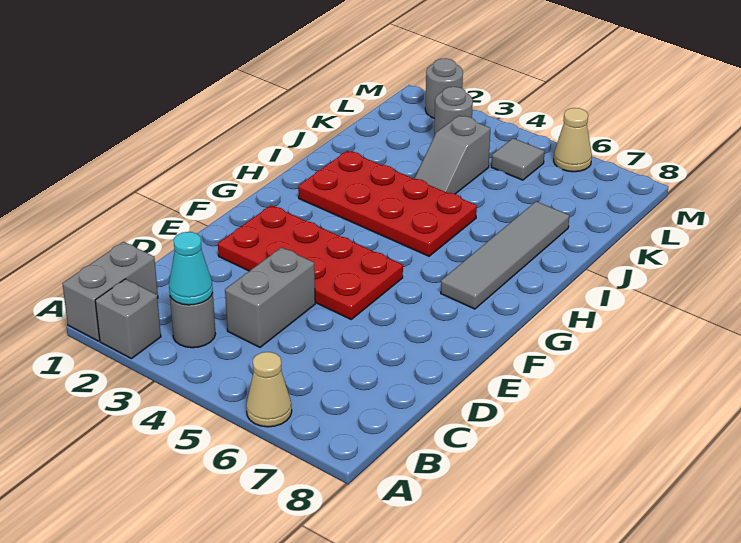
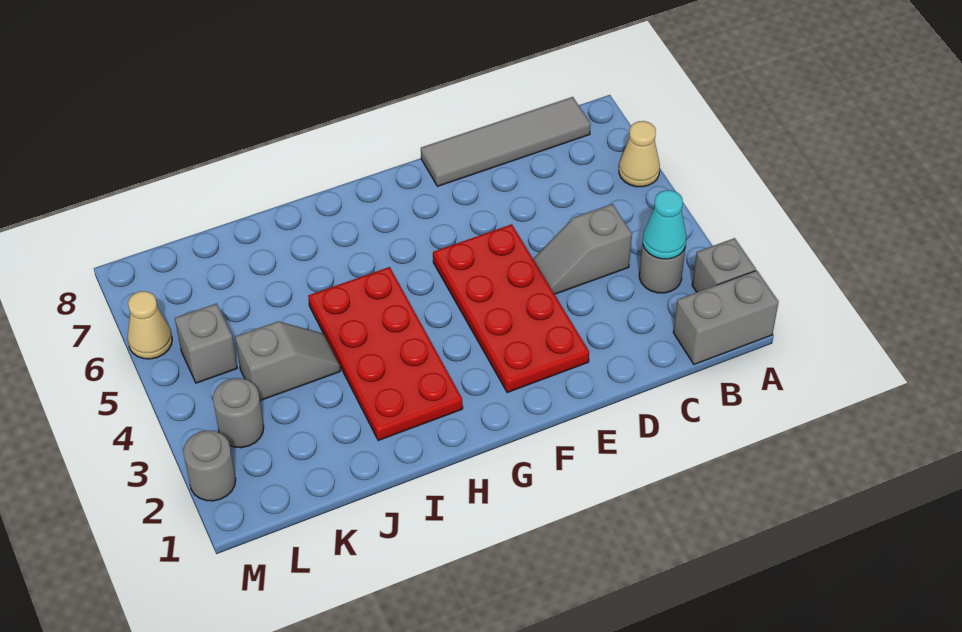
grey 1x2 brick [225,247,315,347] -> grey 1x2 slope [533,204,632,294]
grey 1x4 tile [441,201,569,309] -> grey 1x4 tile moved to [421,97,591,186]
grey 1x1 tile [491,138,545,180] -> grey 1x1 brick [175,304,237,383]

